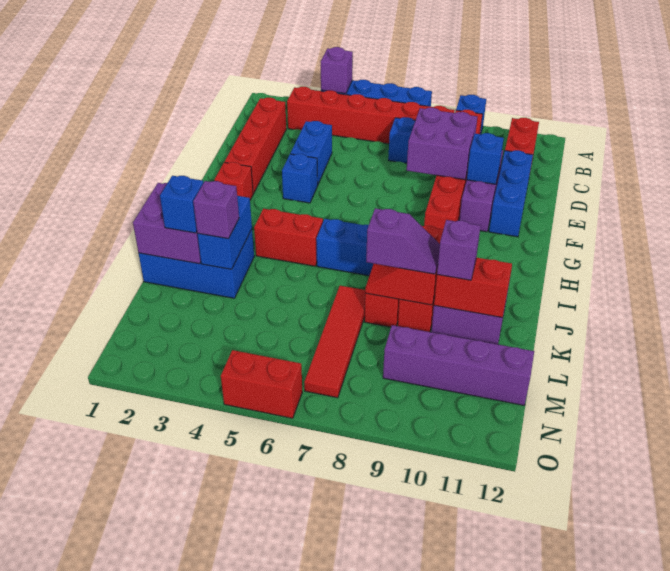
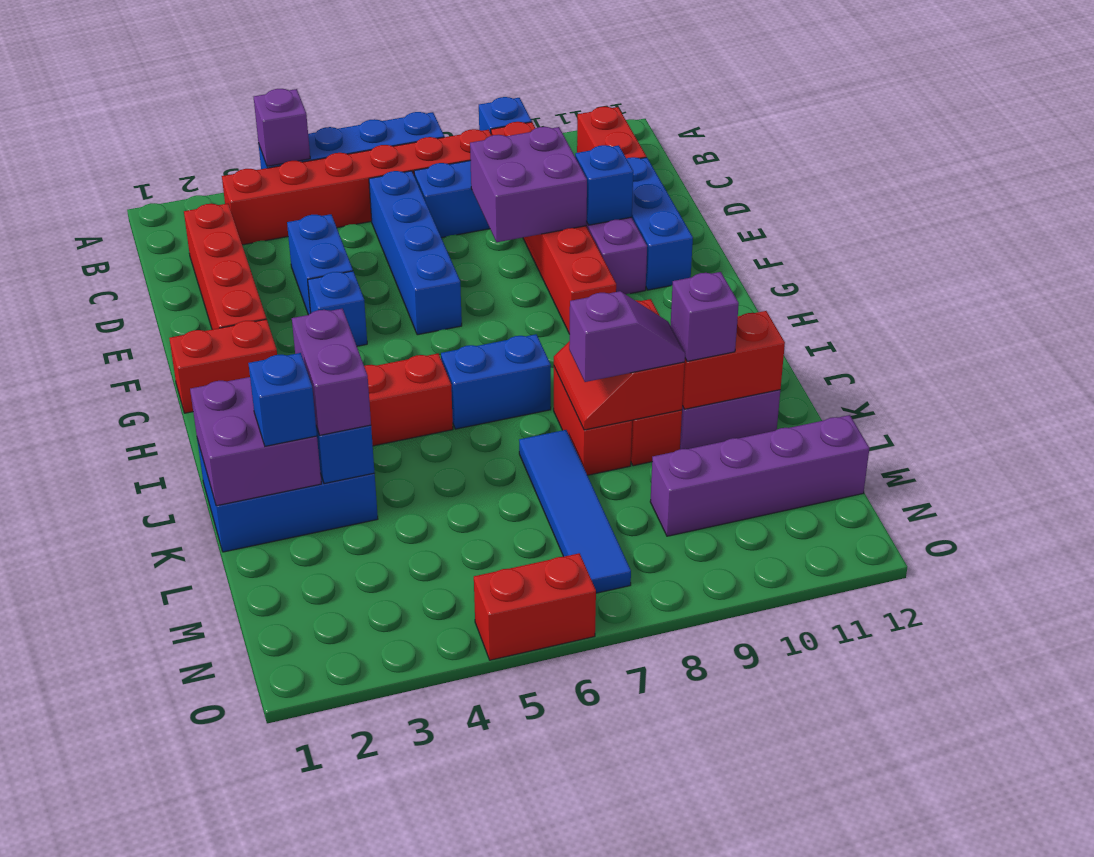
none -> blue 1x4 brick [369,171,462,335]
red 1x1 brick [214,162,253,200] -> red 1x2 brick [169,319,277,413]
purple 1x1 brick [193,181,239,239] -> purple 1x2 brick [292,309,371,435]
red 1x4 tile [304,286,365,398] -> blue 1x4 tile [519,430,631,593]

